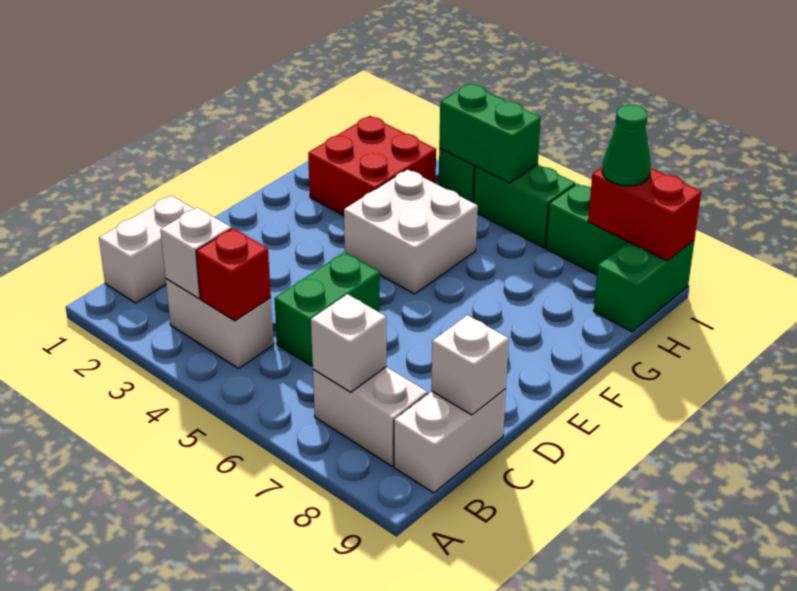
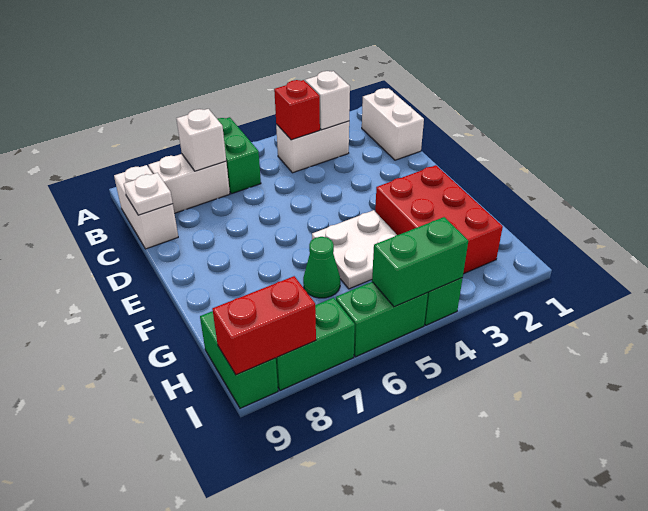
green 1x2 brick [274,252,380,366] -> green 1x2 brick moved to [217,117,261,194]
white 1x1 brick [431,315,509,415] -> white 1x1 plate [124,173,173,215]
white 2x2 brick [344,169,478,294] -> white 2x2 plate [312,210,397,289]
red 2x2 brick [308,116,436,216] -> red 2x3 brick [375,165,503,274]
green 1x1 cone [602,105,651,186] -> green 1x1 cone moved to [303,237,340,298]

